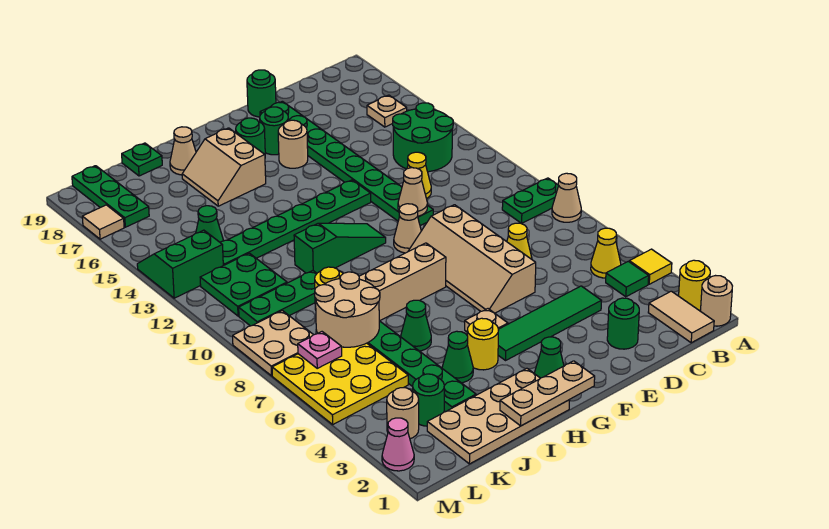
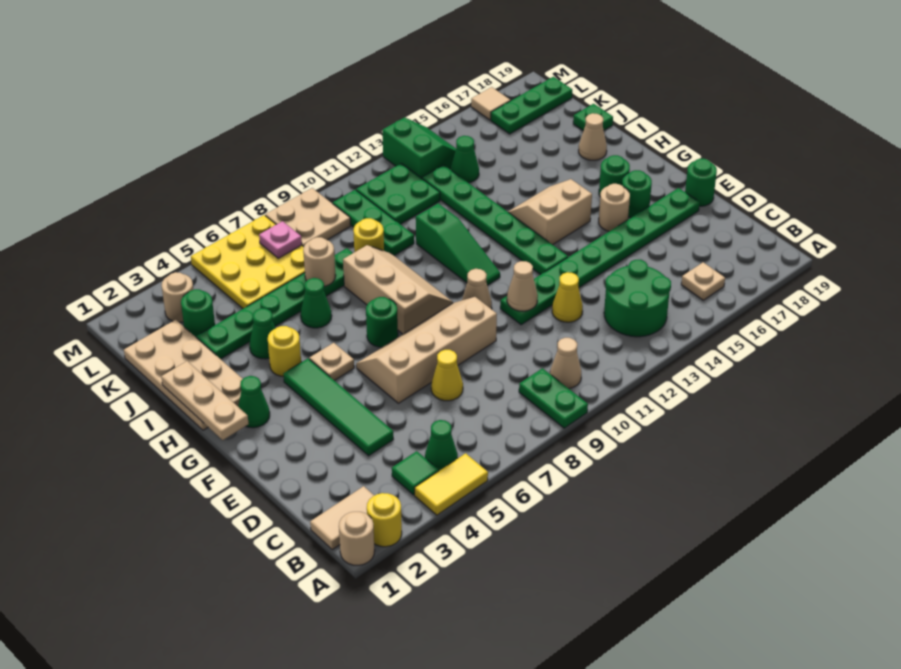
yellow 1x1 tile [629,249,672,284] -> yellow 1x2 tile [415,453,488,515]
tan 1x1 cone [552,173,581,222] -> tan 1x1 cone moved to [550,338,581,388]
yellow 1x1 cone [591,228,621,278] -> green 1x1 cone [425,420,458,471]
green 1x1 round brick [607,298,639,349] -> green 1x1 round brick moved to [366,297,398,347]
tan 2x2 slope [182,128,266,206] -> tan 2x2 slope moved to [508,179,592,245]
tan 2x2 round brick [315,272,380,347] -> tan 1x1 round brick [303,237,336,286]
pink 1x1 cone [382,418,414,471] -> none

